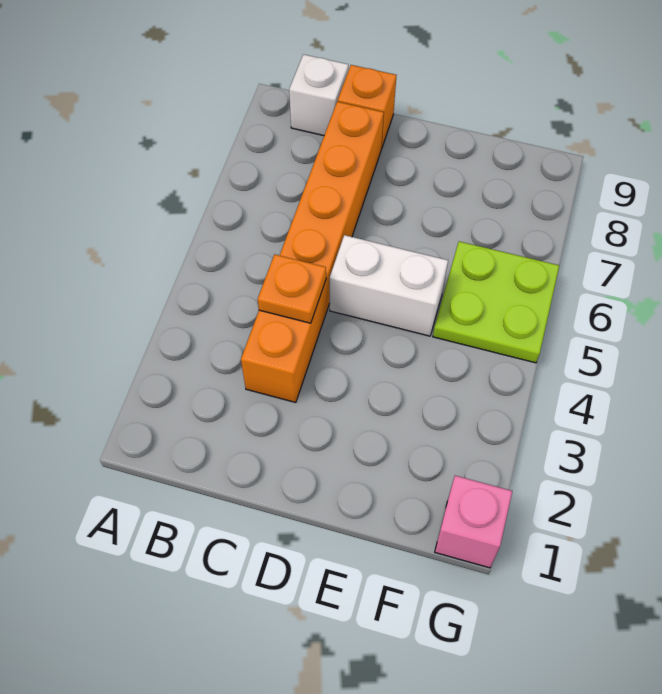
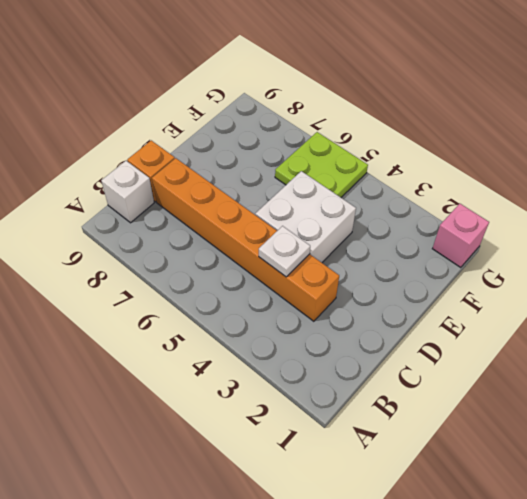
orange 1x1 plate [258,254,326,323] -> white 1x1 plate [259,226,310,277]
white 1x2 brick [330,235,448,336] -> white 2x2 brick [255,171,356,263]

